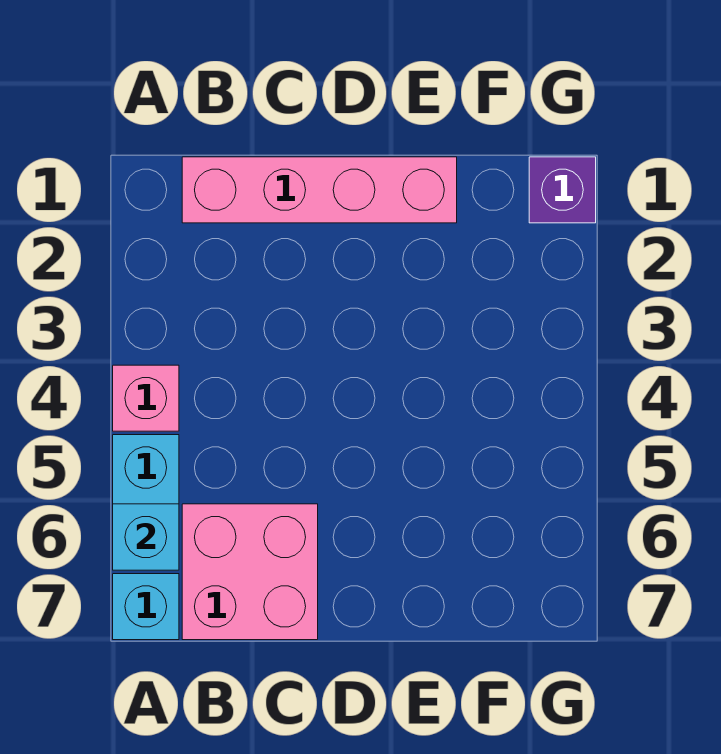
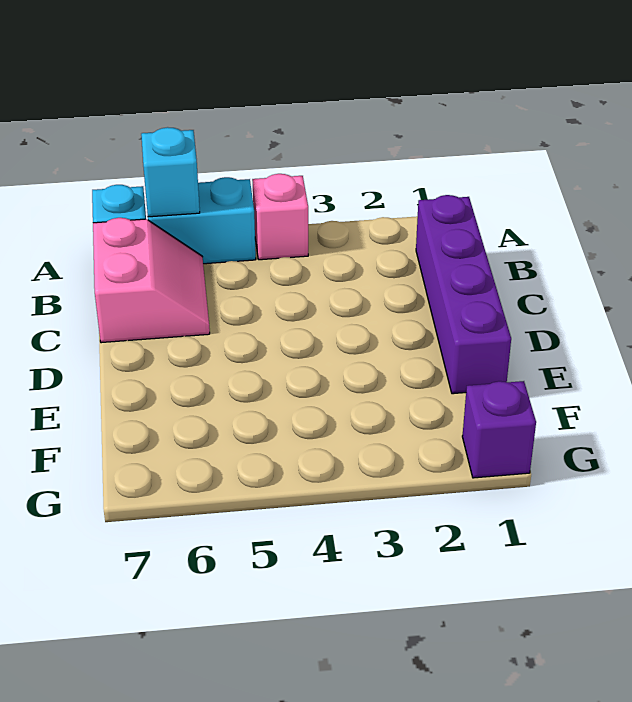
pink 1x4 brick [182,157,457,223] -> purple 1x4 brick [416,195,511,394]
pink 2x2 brick [182,504,318,640] -> pink 2x2 slope [93,218,210,343]

